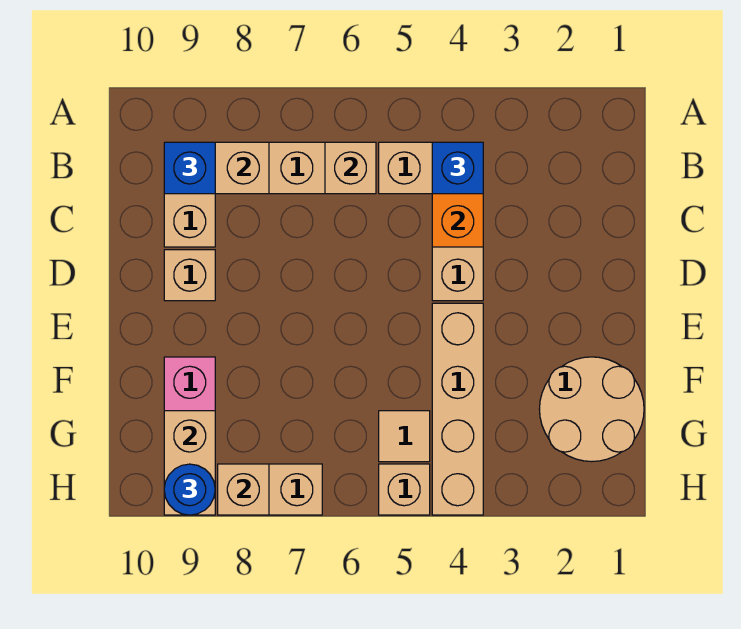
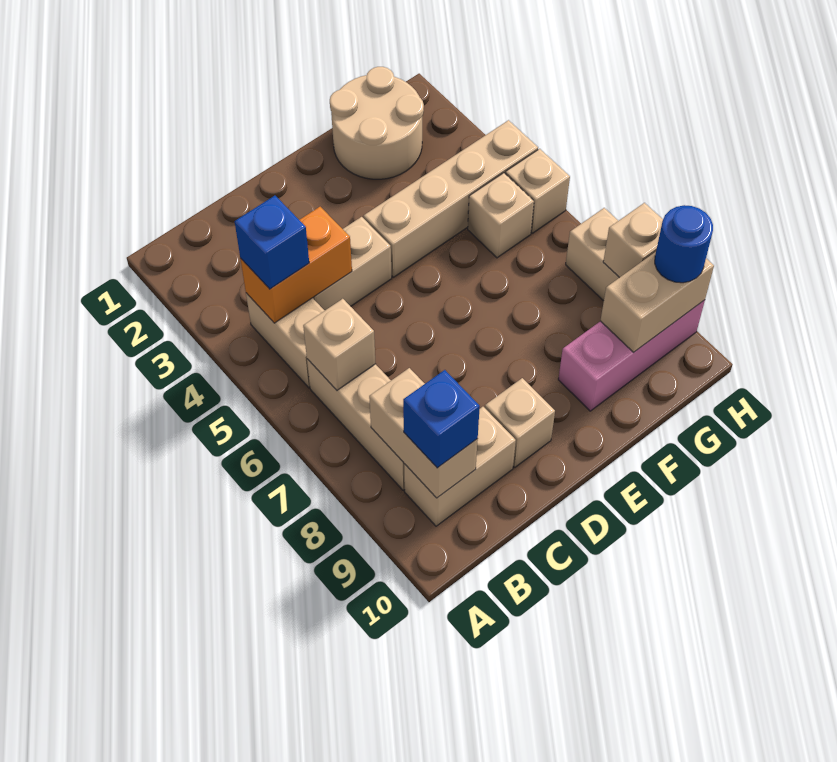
tan 1x1 tile [379,411,430,462] -> tan 1x1 brick [468,173,534,258]

